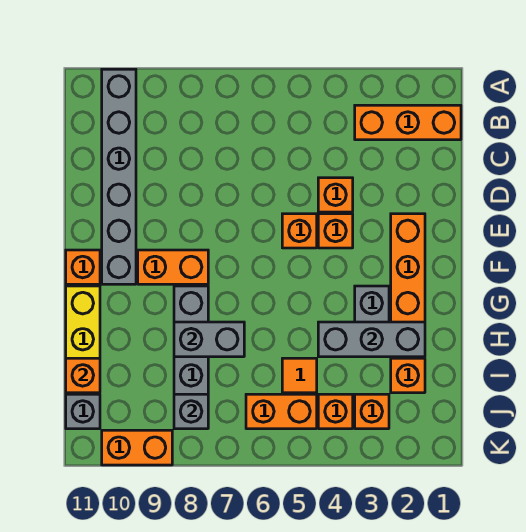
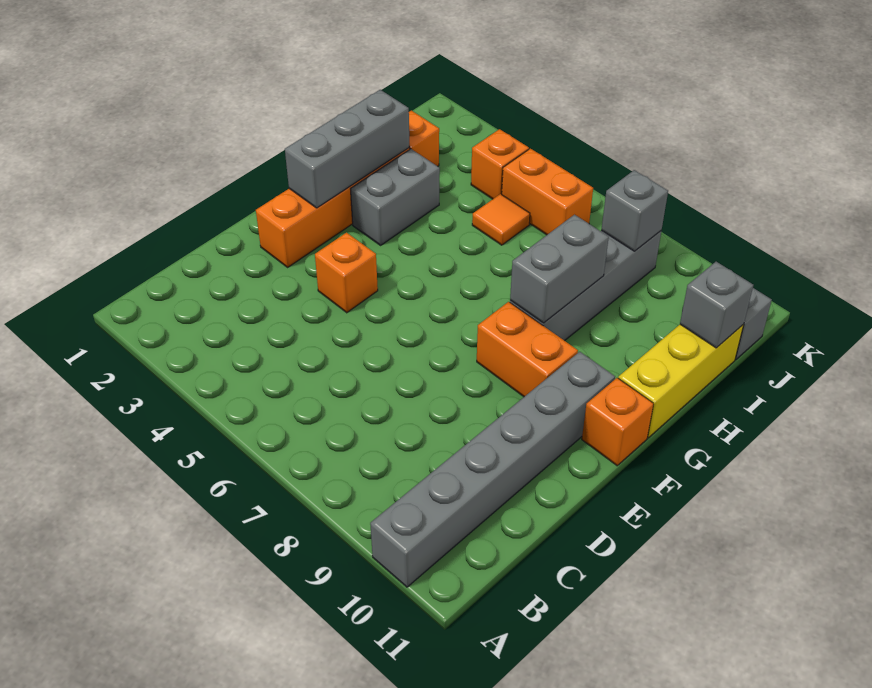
orange 1x3 brick [355,105,461,140] -> none
orange 1x1 brick [318,178,353,212] -> none
orange 1x1 brick [282,214,317,248] -> none
grey 1x3 brick [318,322,425,357] -> grey 1x3 brick turned to [285,90,409,208]
grey 1x2 brick [174,322,244,357] -> grey 1x2 brick turned to [510,215,609,323]
orange 1x1 brick [66,358,100,393] -> grey 1x1 brick [680,262,753,348]
orange 1x1 brick [355,394,389,429] -> none
orange 1x2 brick [102,430,172,465] -> none

